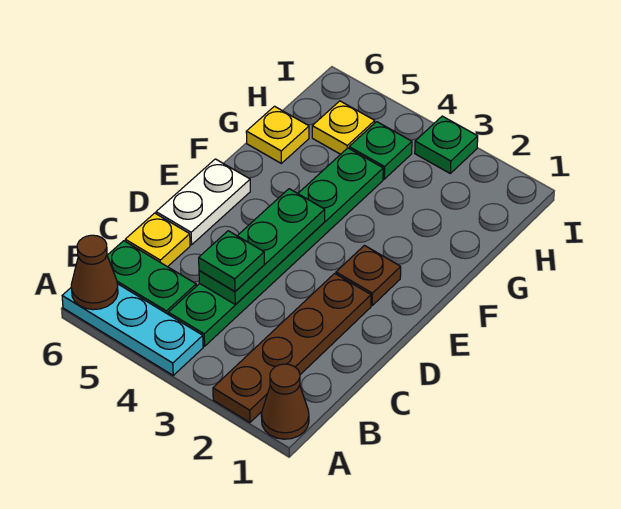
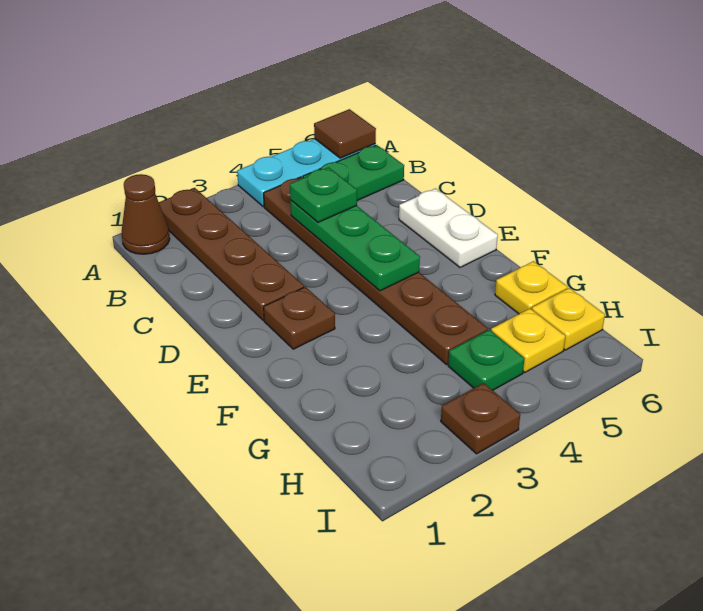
brown 1x1 cone [71,235,118,310] -> brown 1x1 tile [314,109,376,158]
green 1x6 plate [168,148,383,346] -> brown 1x6 plate [264,177,488,365]
yellow 1x1 plate [125,213,190,267] -> yellow 1x1 plate moved to [532,288,605,350]
green 1x1 plate [415,116,478,173] -> brown 1x1 plate [441,383,520,454]

